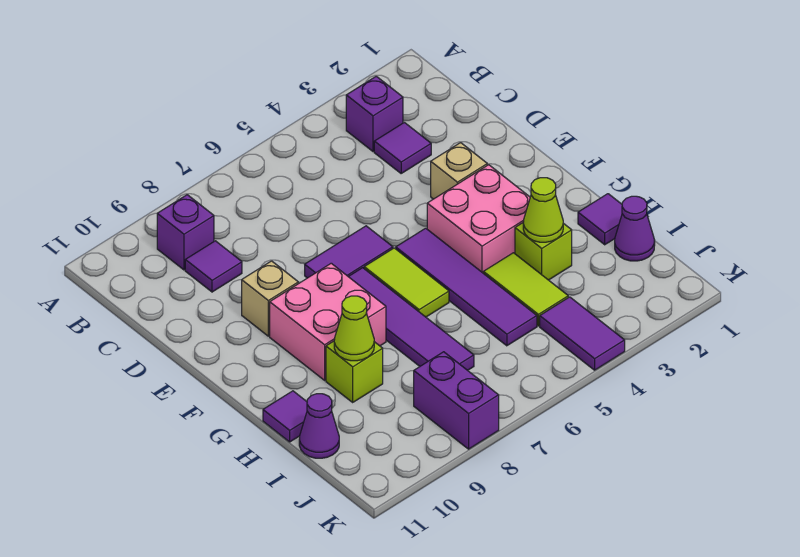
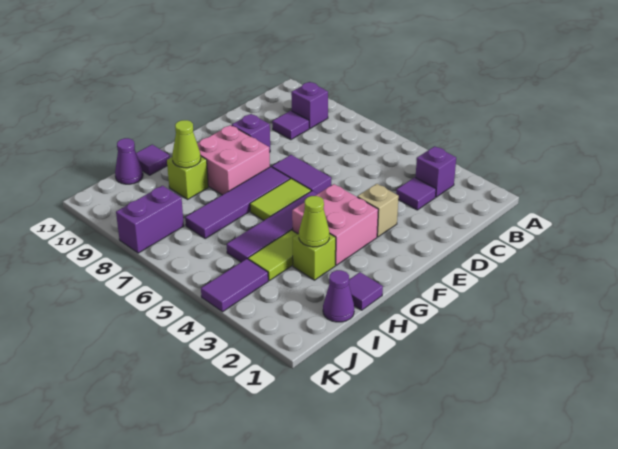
tan 1x1 brick [242,261,298,336] -> purple 1x1 brick [232,114,270,152]

